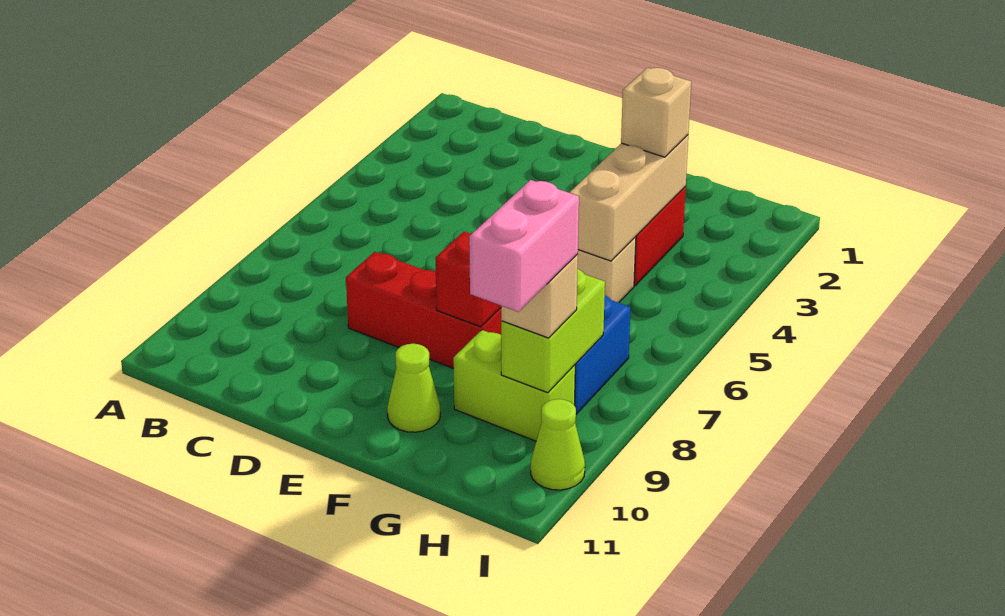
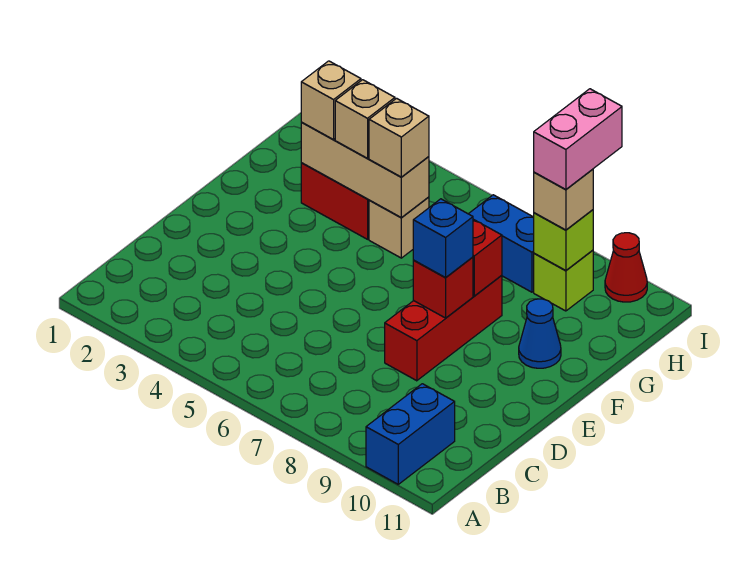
none -> blue 1x2 brick [366,384,455,484]
none -> red 1x1 brick [413,257,473,318]
none -> blue 1x1 brick [413,199,473,277]
lime 1x1 cone [387,344,440,432] -> blue 1x1 cone [519,299,561,368]
none -> tan 1x1 brick [335,80,395,158]
none -> tan 1x1 brick [369,98,429,177]
lime 1x2 brick [453,330,575,441] -> lime 1x1 brick [534,250,593,311]
lime 1x2 brick [501,269,605,393] -> lime 1x1 brick [534,210,593,270]
pink 1x2 brick [469,180,579,312] -> pink 1x2 brick turned to [534,89,622,189]
lime 1x1 cone [531,399,585,490] -> red 1x1 cone [605,233,647,302]

